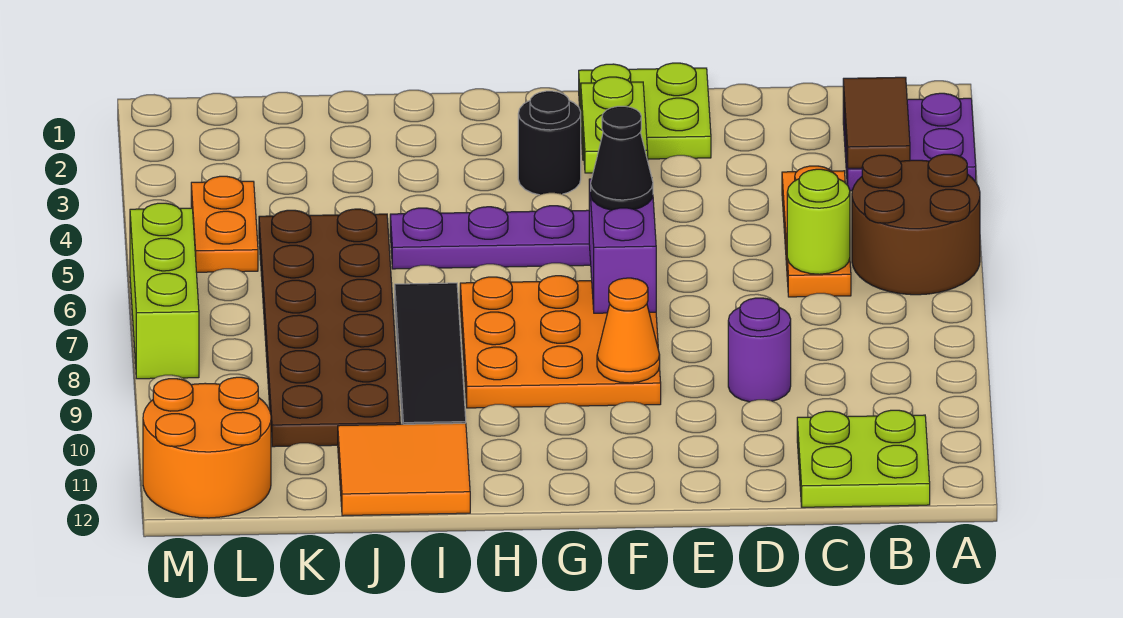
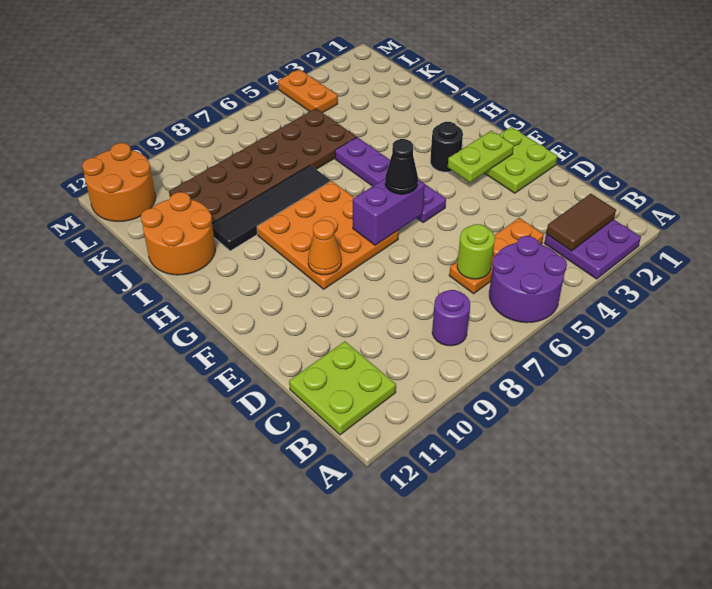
brown 2x2 round brick [852,154,980,295] -> purple 2x2 round brick [489,236,567,323]
purple 1x1 round brick [728,298,791,402] -> purple 1x1 round brick moved to [432,290,470,346]
orange 2x2 tile [338,423,470,516] -> orange 2x2 round brick [141,192,215,275]
orange 1x2 plate [191,176,258,272] -> orange 1x2 plate turned to [278,69,338,113]
lime 1x3 brick [130,203,199,379] -> none

